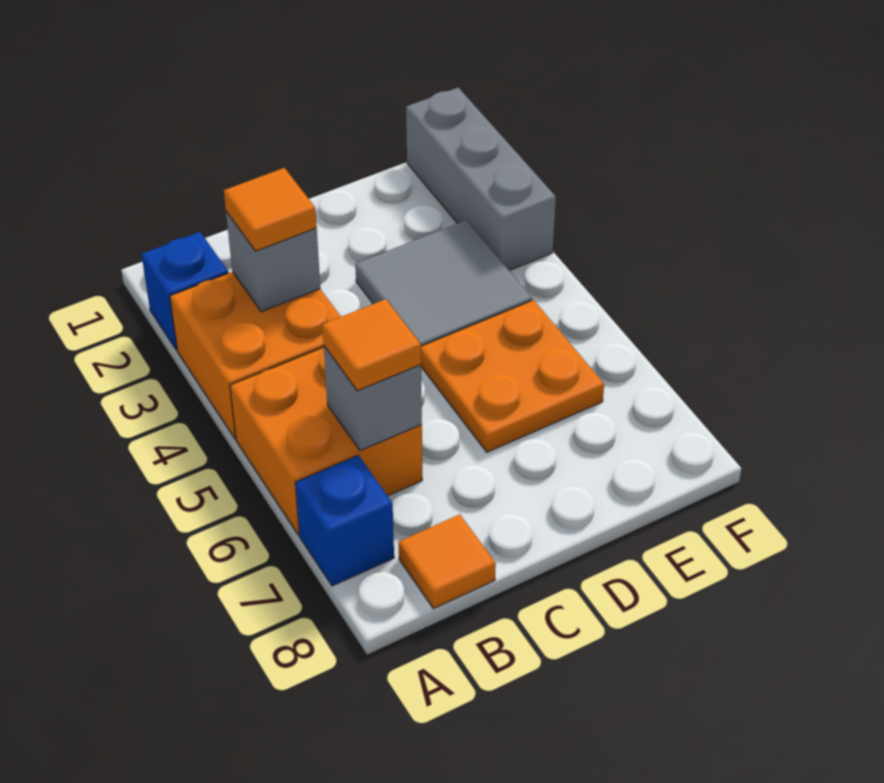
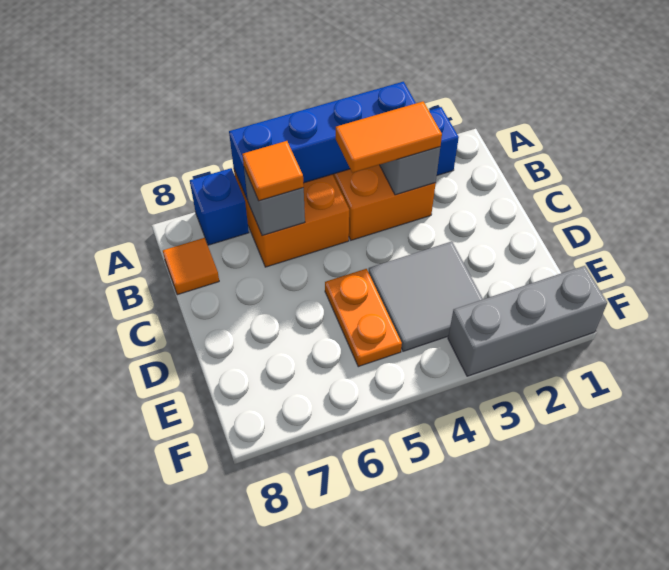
none -> blue 1x4 brick [229,82,416,200]
orange 1x1 tile [224,168,317,251] -> orange 1x2 tile [336,102,442,173]
orange 2x2 plate [421,300,604,452] -> orange 1x2 plate [325,269,402,367]

